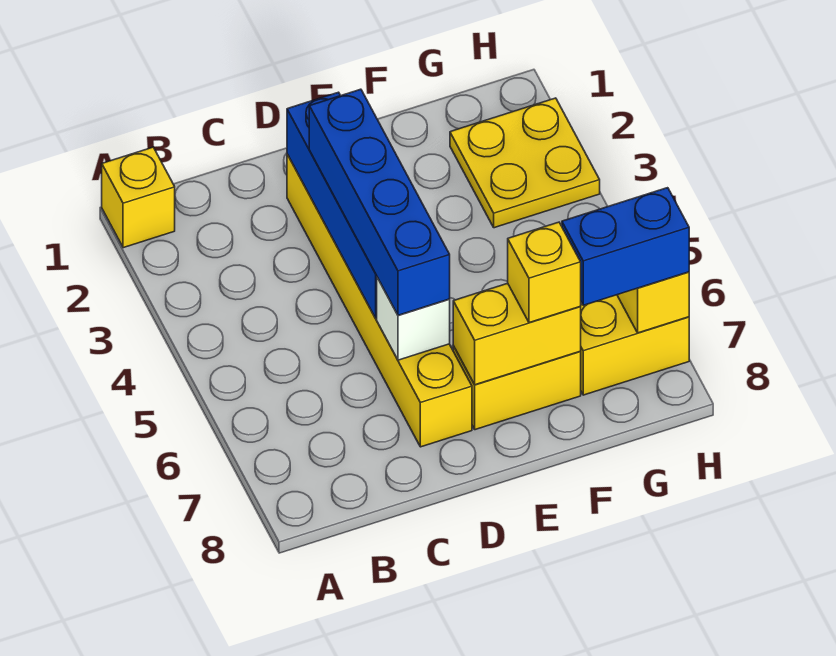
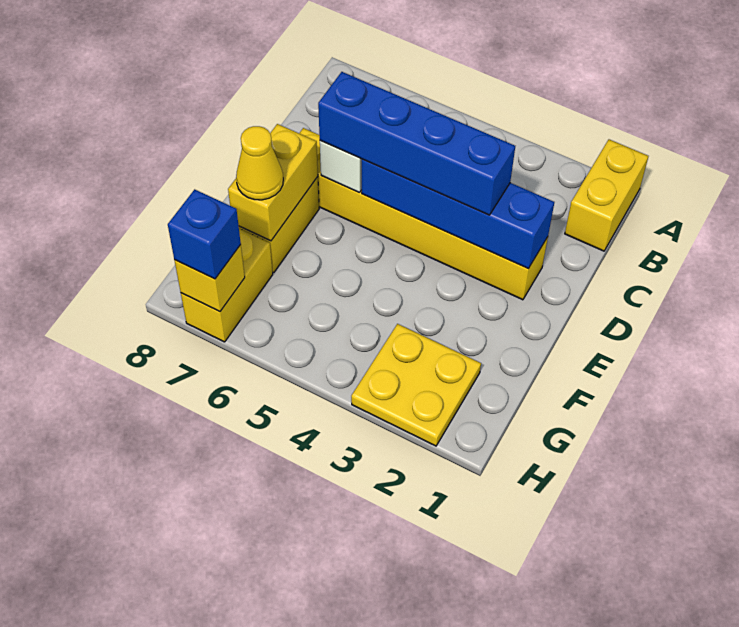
yellow 1x1 brick [102,147,175,248] -> yellow 1x2 brick [565,139,648,251]
yellow 1x1 brick [508,222,581,323] -> yellow 1x1 cone [236,126,283,200]
blue 1x2 brick [562,188,689,305] -> blue 1x1 brick [168,189,241,279]

